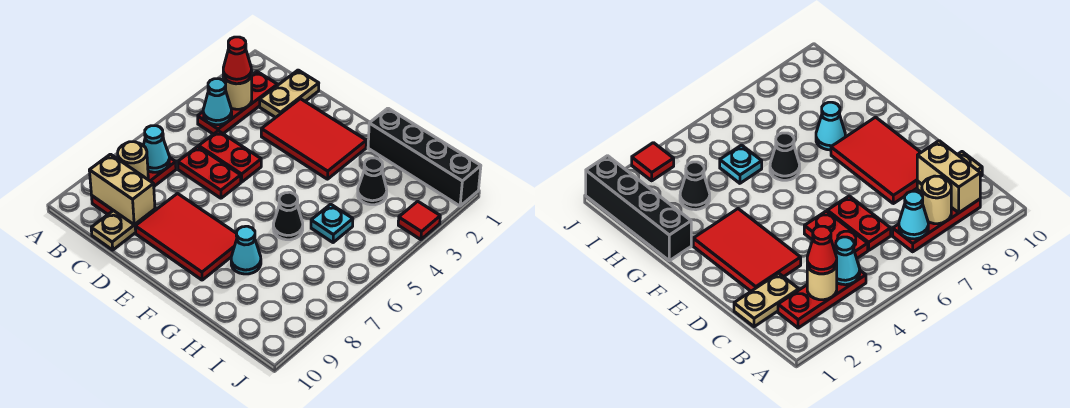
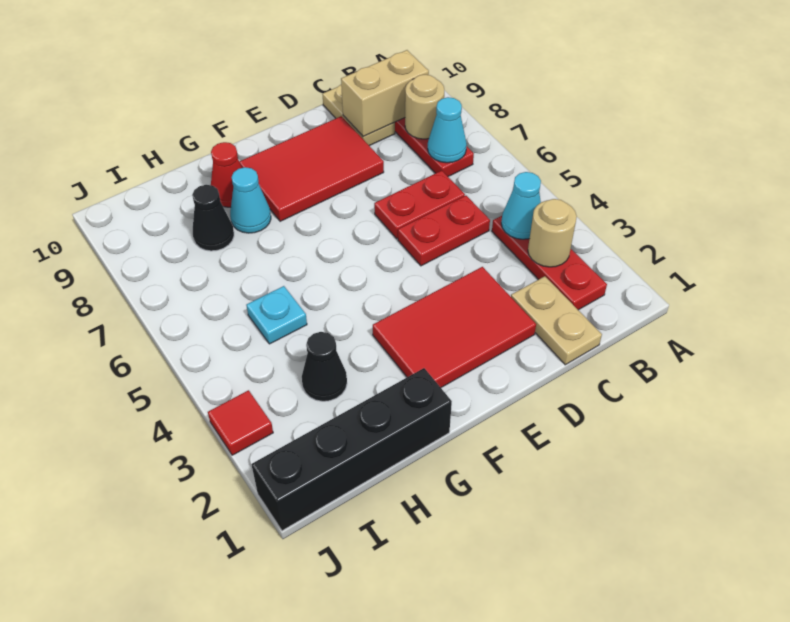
red 1x1 cone [223,37,252,84] -> red 1x1 cone moved to [211,142,242,207]
black 1x1 cone [273,192,303,240] -> black 1x1 cone moved to [192,185,234,251]

